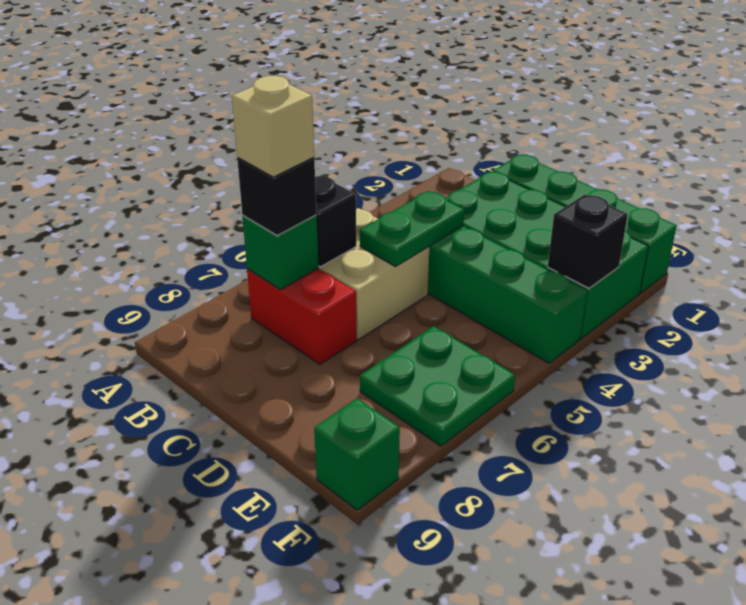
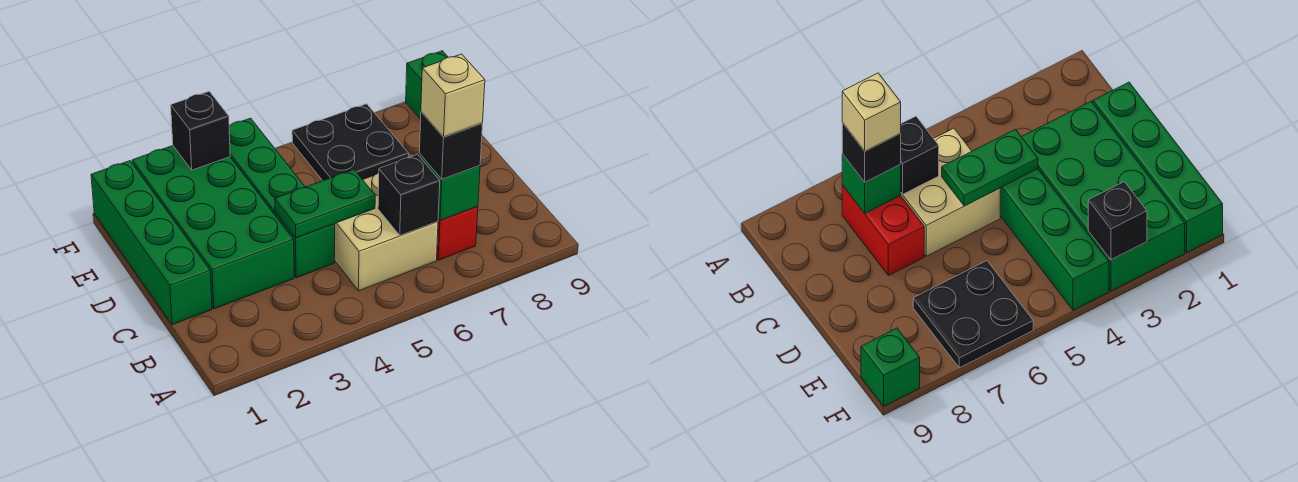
green 2x2 plate [360,326,515,446] -> black 2x2 plate [292,104,409,181]

